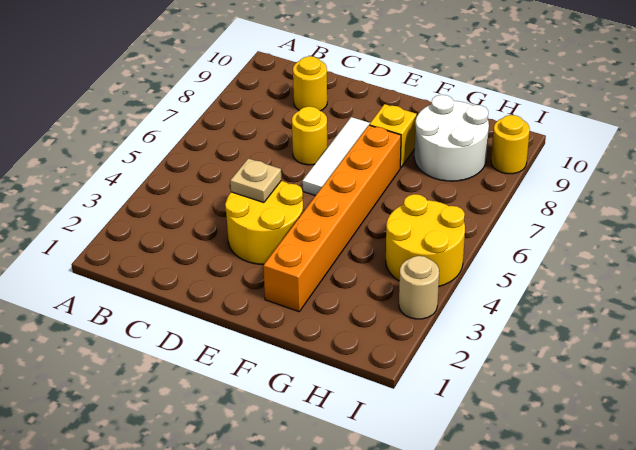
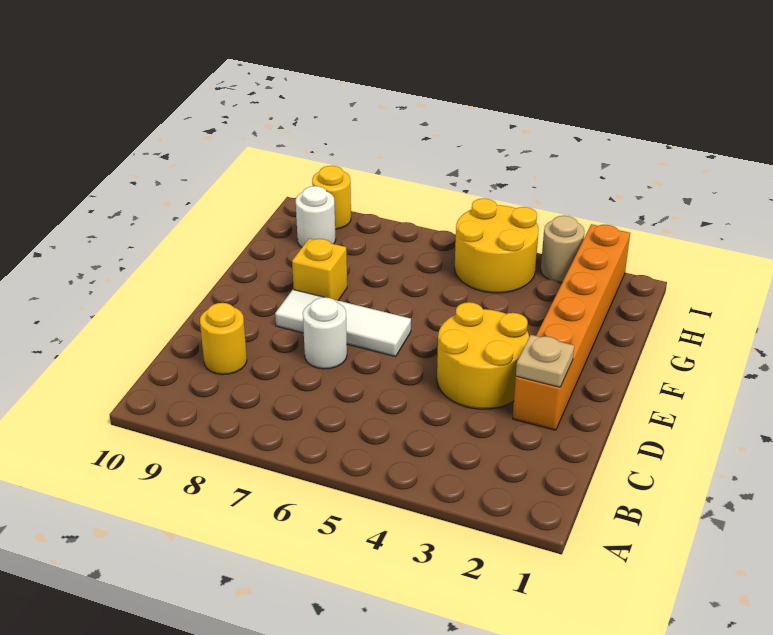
tan 1x1 plate [230,158,281,203] -> tan 1x1 plate moved to [516,335,574,387]
yellow 1x1 round brick [292,106,327,165] -> white 1x1 round brick [303,297,347,369]
orange 1x6 brick [263,125,401,312] -> orange 1x6 brick turned to [513,224,630,430]
white 2x2 round brick [414,95,489,181] -> white 1x1 round brick [296,186,336,247]

